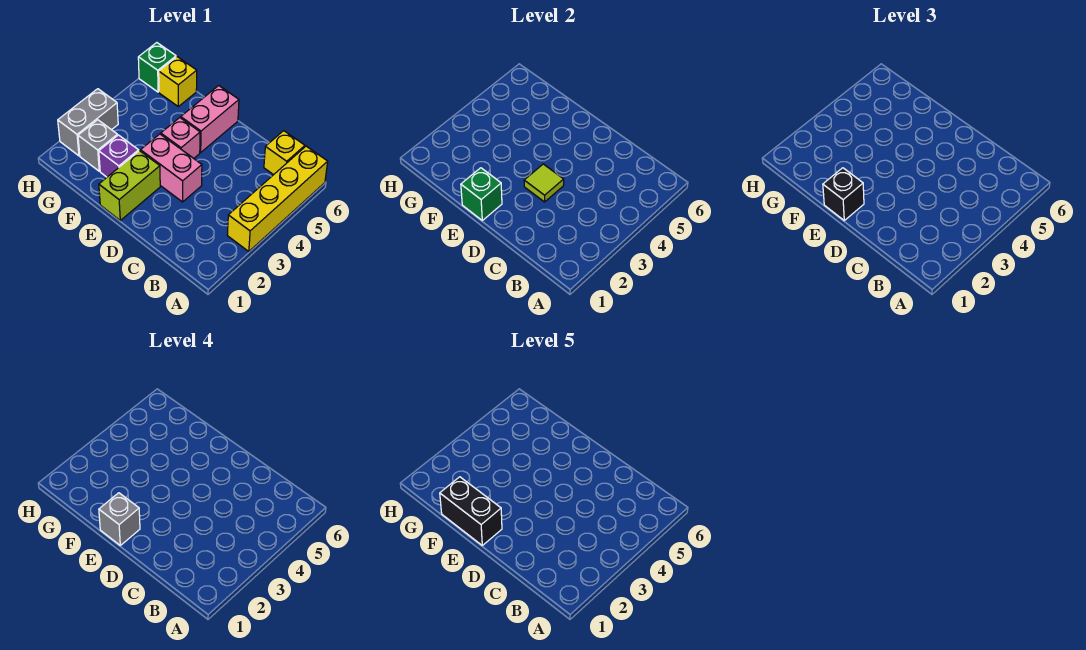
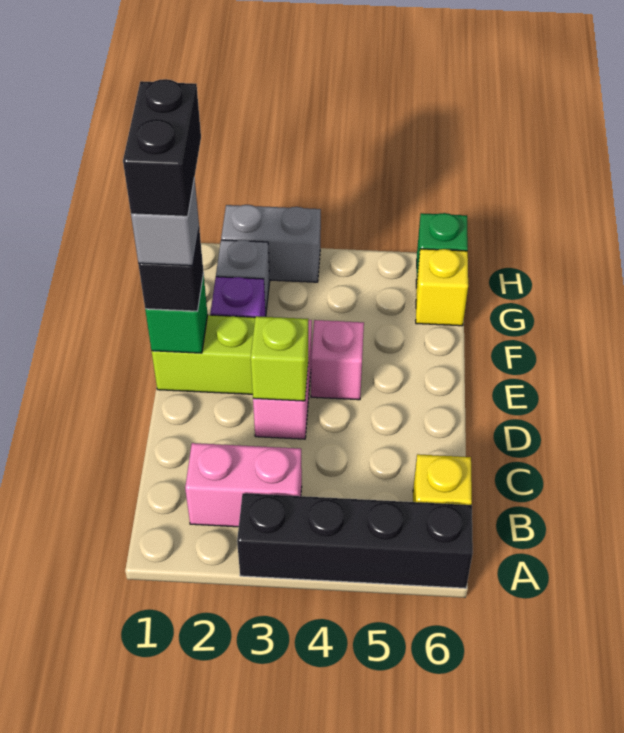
yellow 1x4 brick [227,146,328,252] -> black 1x4 brick [237,493,473,588]
lime 1x1 tile [524,164,564,202] -> lime 1x1 brick [251,316,308,401]
pink 1x2 brick [181,86,239,152] -> pink 1x2 brick moved to [185,443,302,527]

